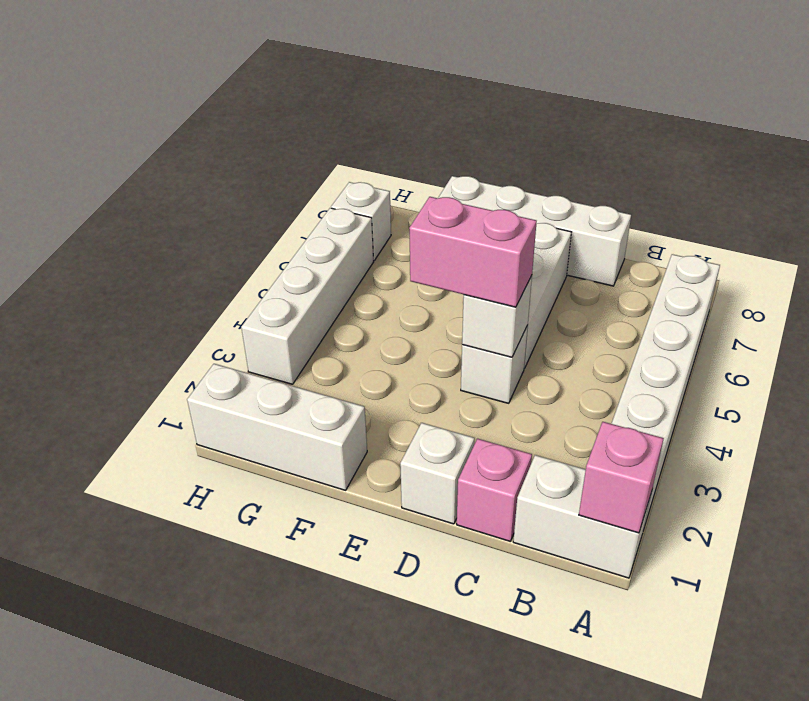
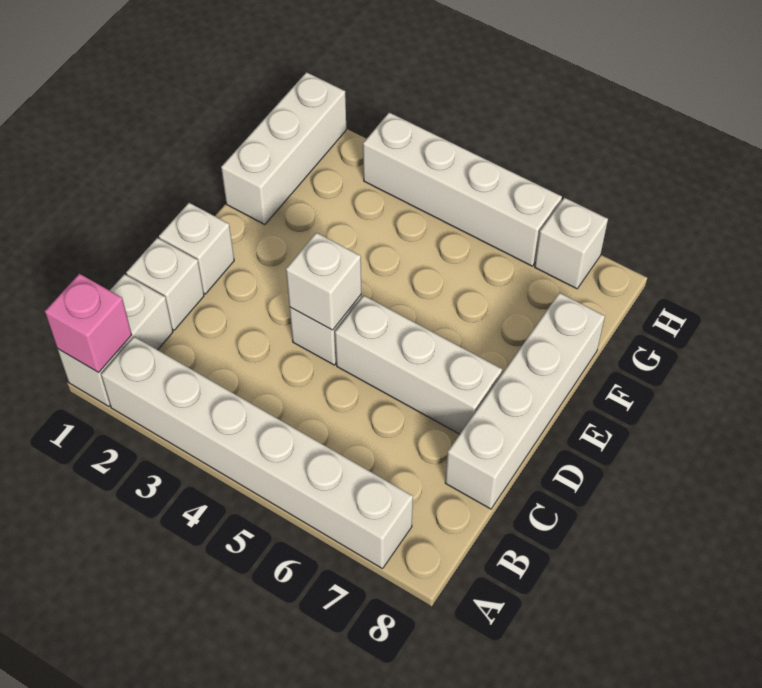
pink 1x1 brick [457,439,532,541] -> white 1x1 brick [126,238,204,330]
pink 1x2 brick [409,197,537,307] -> none

